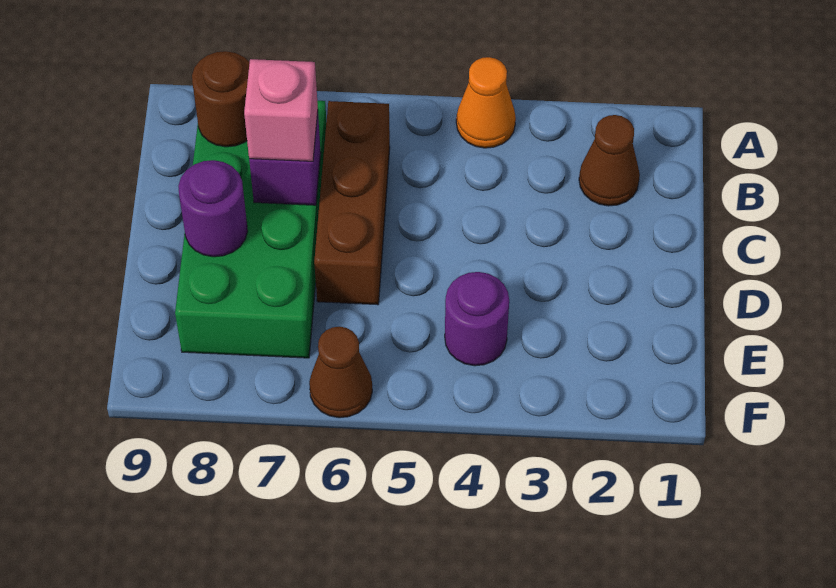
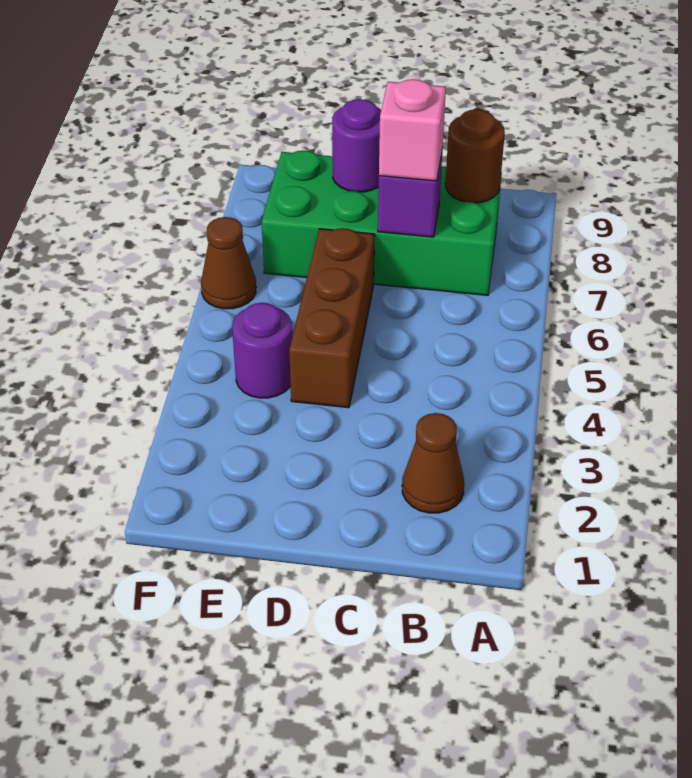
orange 1x1 cone [456,57,516,148] -> none
brown 1x3 brick [314,101,390,305] -> brown 1x3 brick turned to [289,228,375,408]

